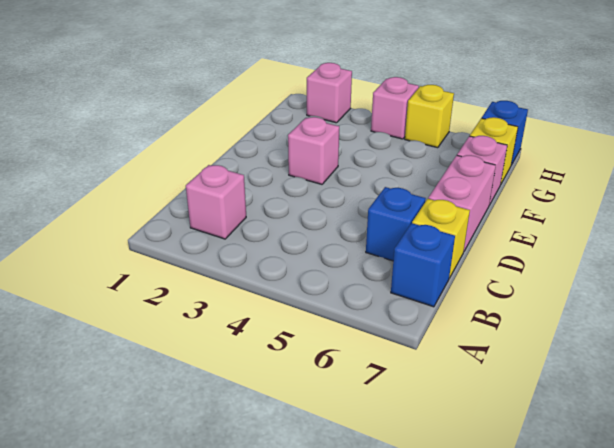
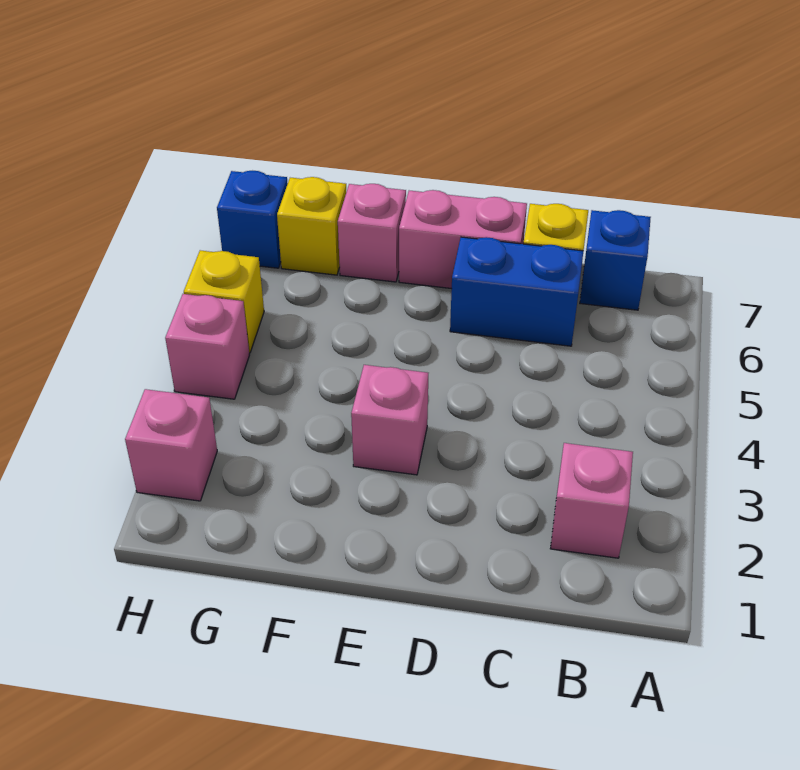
blue 1x1 brick [366,187,426,261] -> blue 1x2 brick [450,237,583,346]

